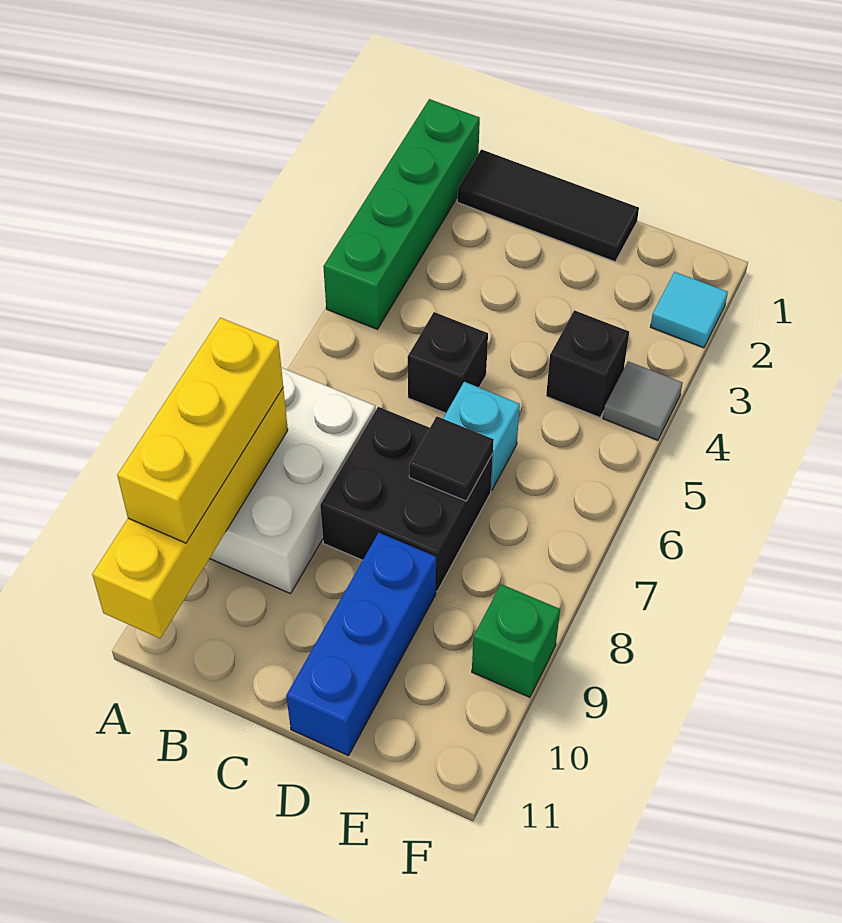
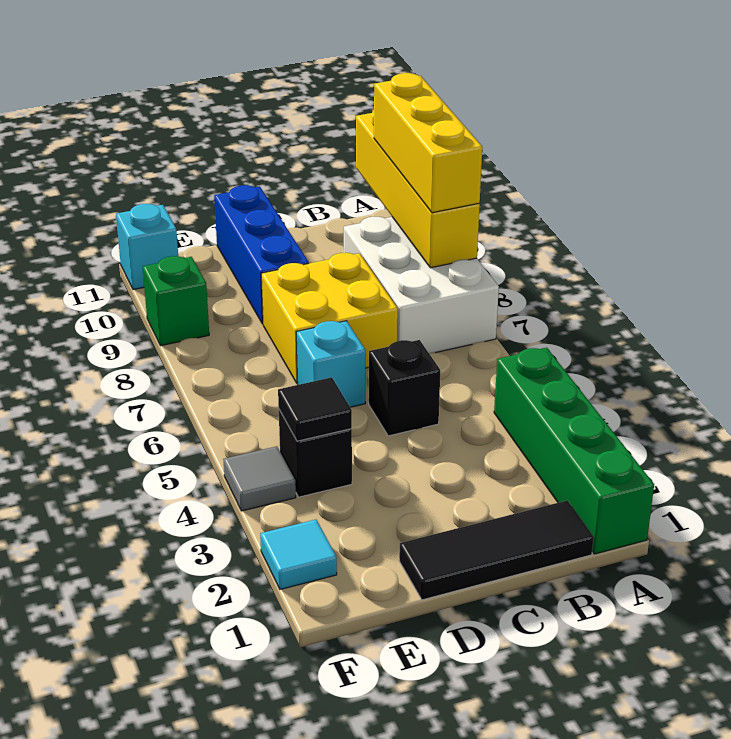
black 2x2 brick [320,407,493,592] -> yellow 2x2 brick [261,253,398,383]
black 1x1 tile [409,416,494,501] -> black 1x1 tile moved to [278,377,352,441]
none -> cyan 1x1 brick [116,204,178,290]

